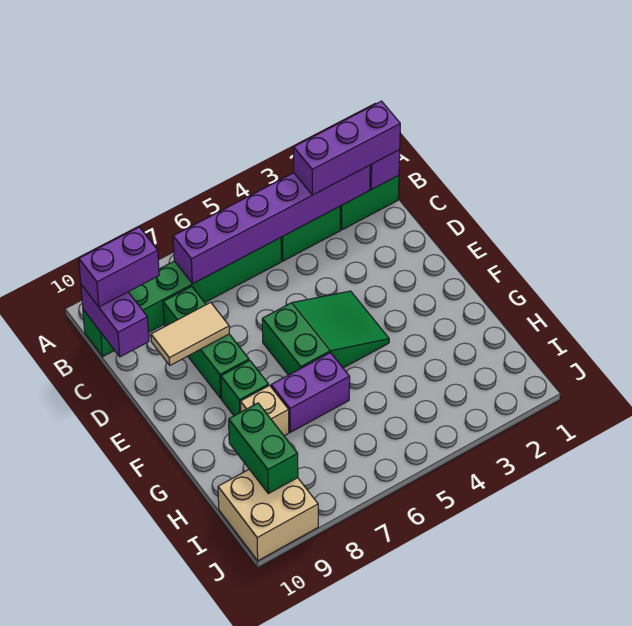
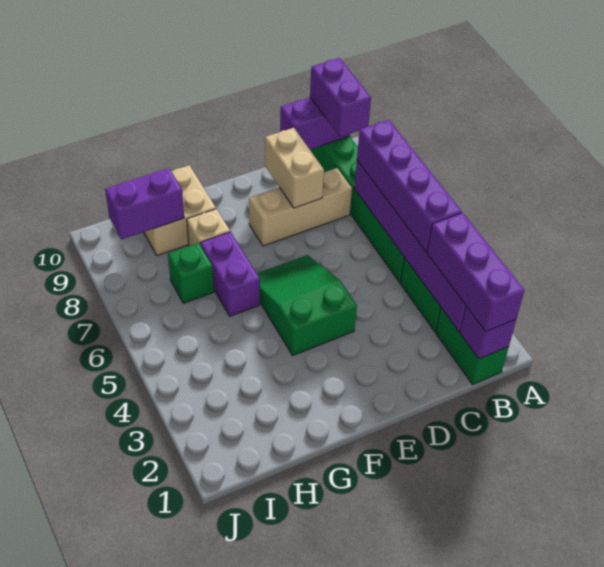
none -> purple 1x4 brick [357,120,462,252]
green 1x3 brick [163,286,249,398] -> tan 1x3 brick [249,168,352,246]
tan 1x2 tile [151,302,229,365] -> tan 1x2 brick [265,128,324,208]
green 2x3 slope [262,291,389,375] -> green 2x3 slope turned to [257,255,357,356]
green 1x1 brick [221,360,269,416] -> green 1x1 brick moved to [168,243,214,303]
green 1x2 brick [229,403,298,494] -> purple 1x2 brick [105,168,184,240]
tan 2x2 brick [218,469,318,561] -> tan 2x2 brick moved to [144,165,216,256]

